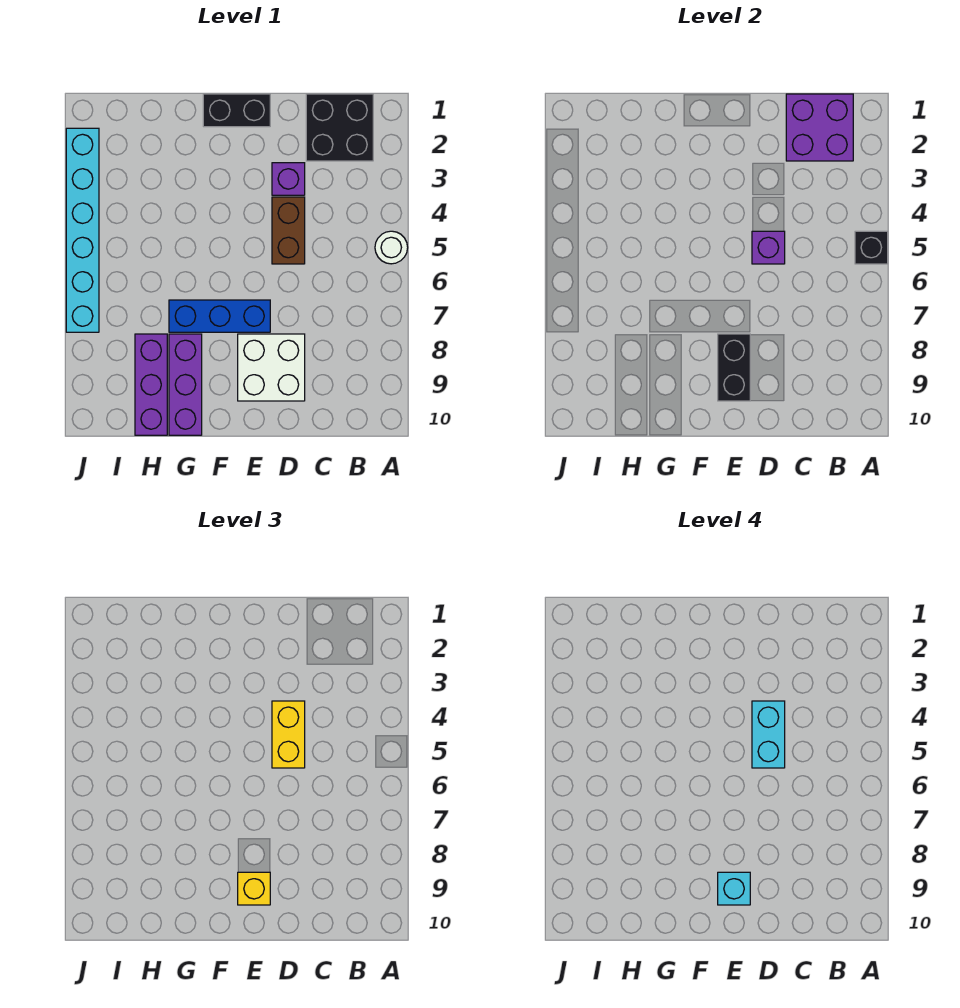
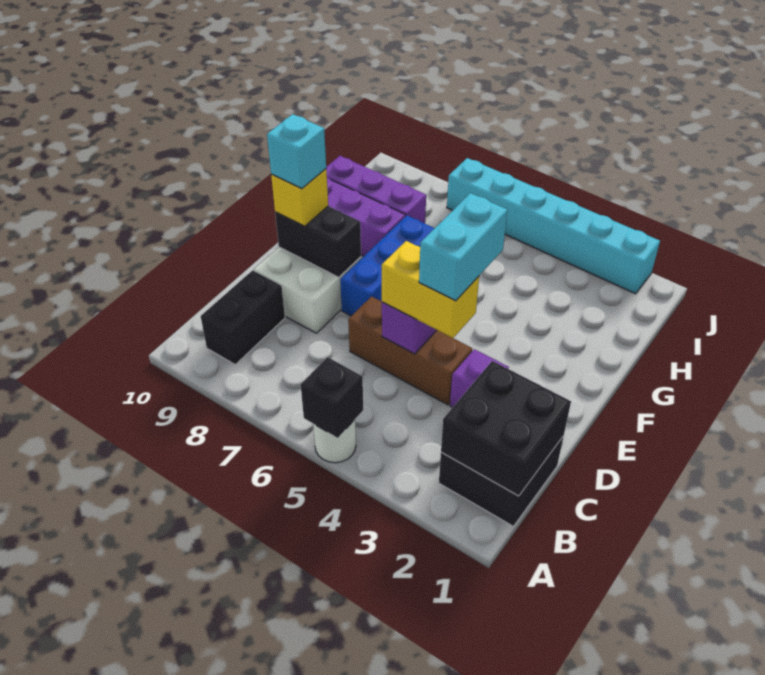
purple 2x2 brick [786,94,853,161] -> black 2x2 brick [441,361,571,496]
brown 1x2 brick [272,197,305,264] -> brown 1x3 brick [348,297,472,405]
cyan 1x2 brick [752,701,785,768] -> cyan 1x2 brick turned to [419,193,508,301]
black 1x2 brick [203,94,270,127] -> black 1x2 brick moved to [201,270,285,364]

